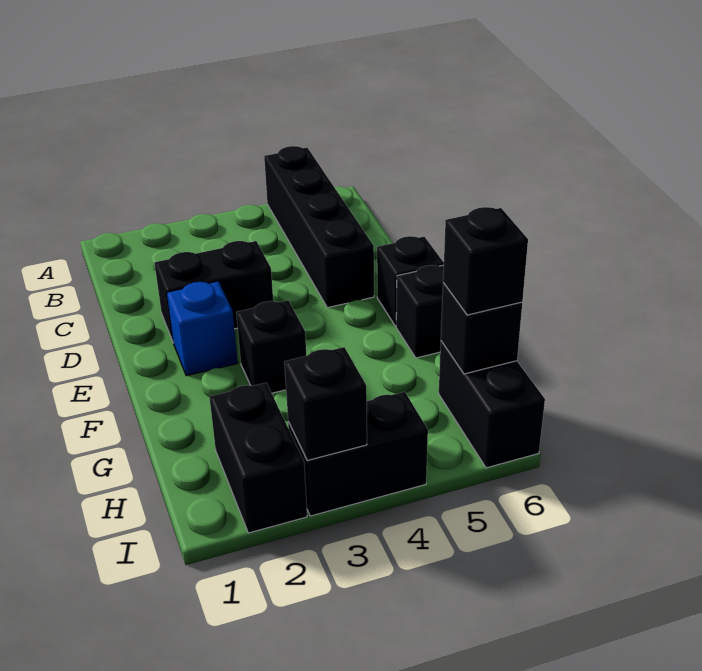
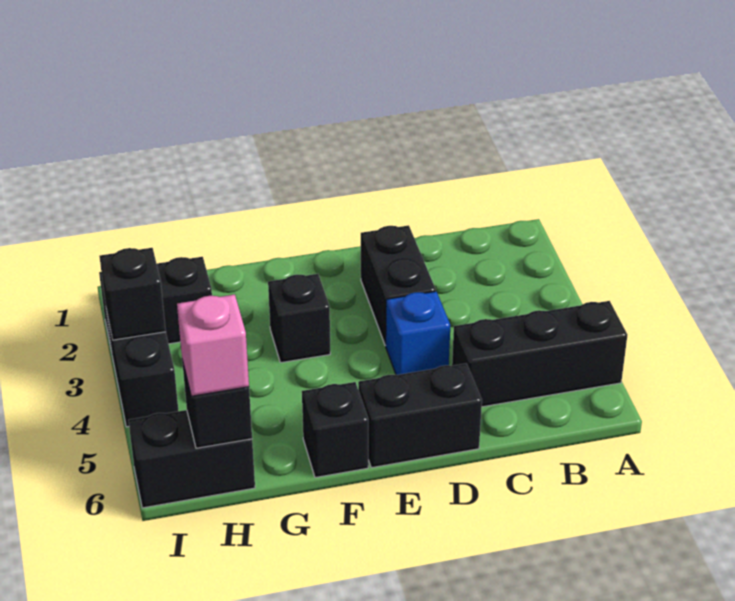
black 1x4 brick [264,146,374,308] -> black 1x3 brick [452,301,627,407]
blue 1x1 brick [167,281,238,376] -> blue 1x1 brick moved to [386,291,450,375]
black 1x1 brick [377,236,444,326] -> black 1x2 brick [358,364,482,468]
black 1x1 brick [443,207,528,315] -> pink 1x1 brick [177,295,249,396]

